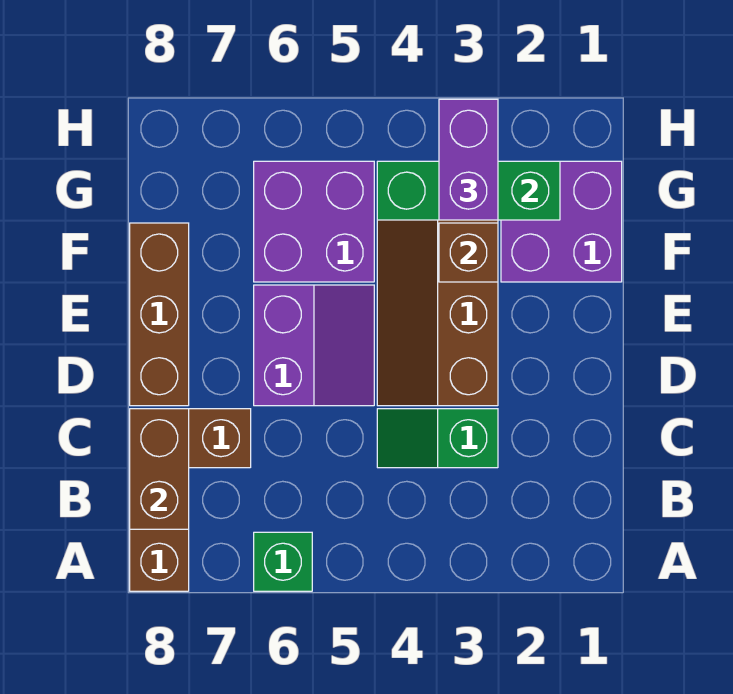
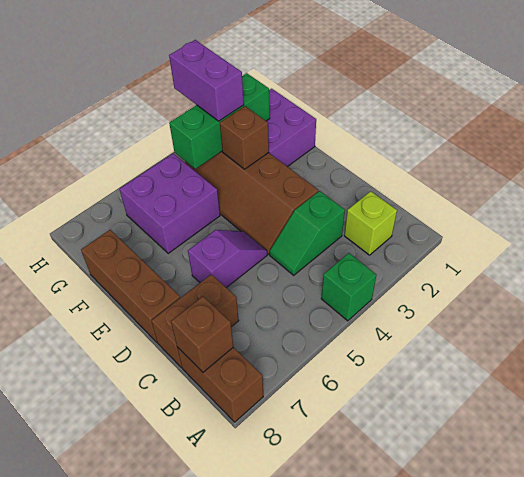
green 1x1 brick [254,532,312,591] -> green 1x1 brick moved to [321,253,376,321]
none -> lime 1x1 brick [344,191,397,255]
brown 1x2 brick [130,409,189,529] -> brown 1x1 brick [171,296,233,372]
purple 2x2 slope [254,285,374,406] -> purple 1x2 slope [188,230,267,288]

